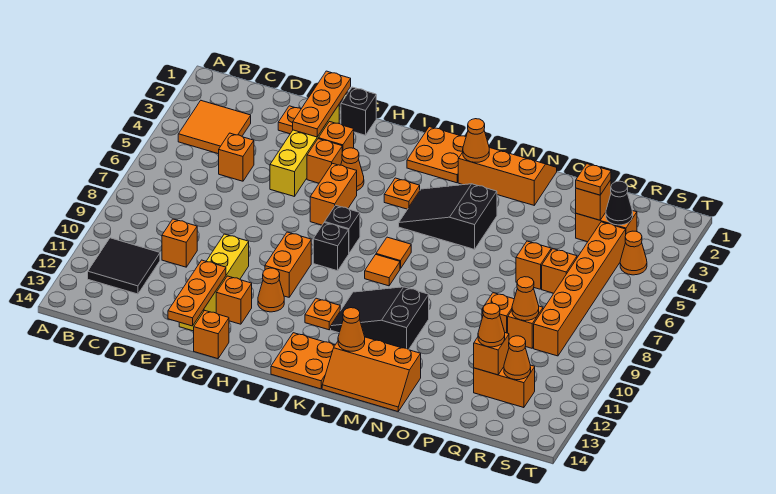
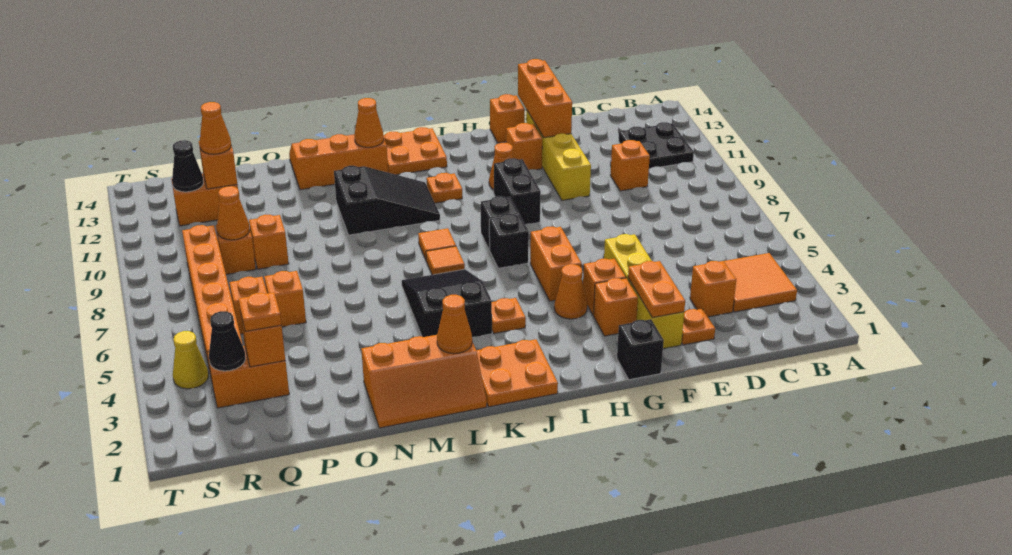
black 2x2 tile [88,238,160,294] -> black 2x2 plate [619,122,694,169]
orange 1x1 brick [219,133,254,181] -> orange 1x1 brick moved to [690,261,736,317]
orange 1x3 plate [293,71,351,137] -> orange 1x2 plate [628,261,685,318]
orange 1x3 plate [168,260,226,326] -> orange 1x3 brick [518,59,572,138]
orange 1x2 brick [265,232,311,297] -> black 1x2 brick [494,158,541,224]
black 2x3 slope [399,184,497,249] -> black 2x3 slope turned to [402,269,492,337]
orange 1x1 cone [504,336,531,380] -> black 1x1 cone [172,140,203,192]
orange 1x1 cone [620,231,647,275] -> yellow 1x1 cone [173,331,208,389]

